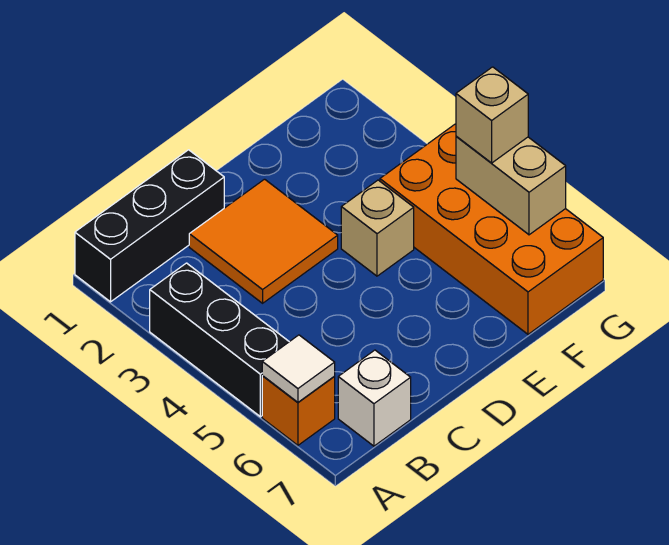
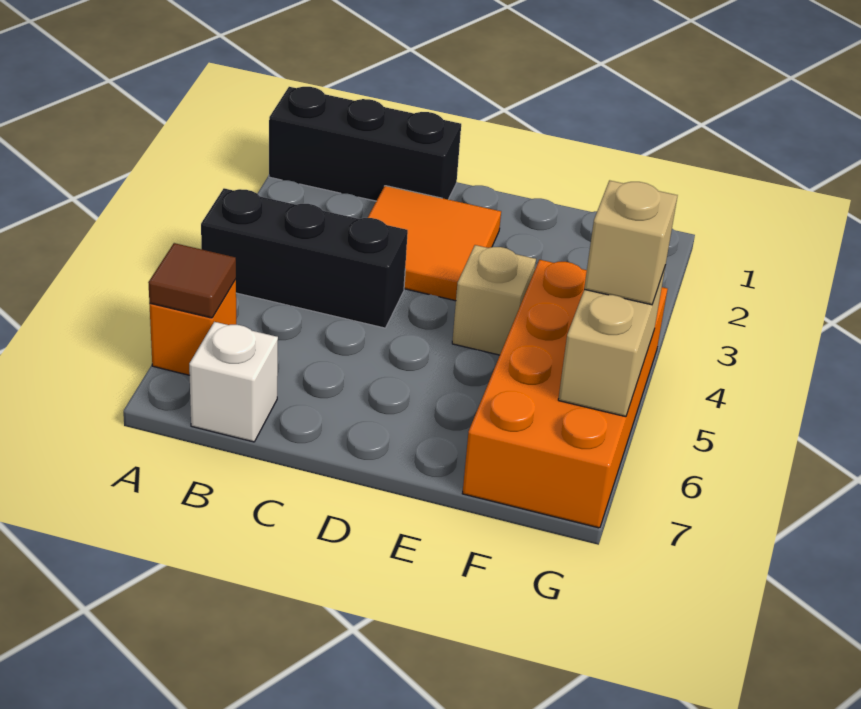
black 1x3 brick [150,263,289,417] -> black 1x3 brick turned to [201,188,408,328]
white 1x1 tile [262,335,335,402] -> brown 1x1 tile [148,243,236,318]

